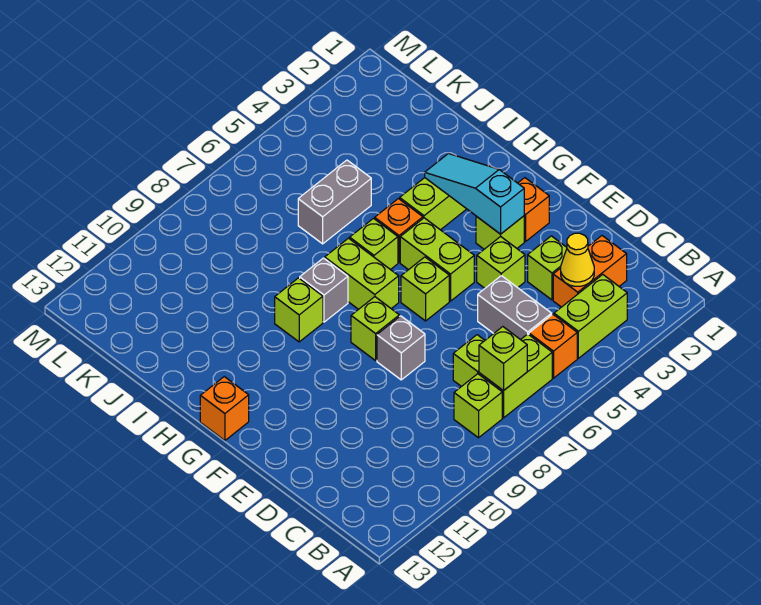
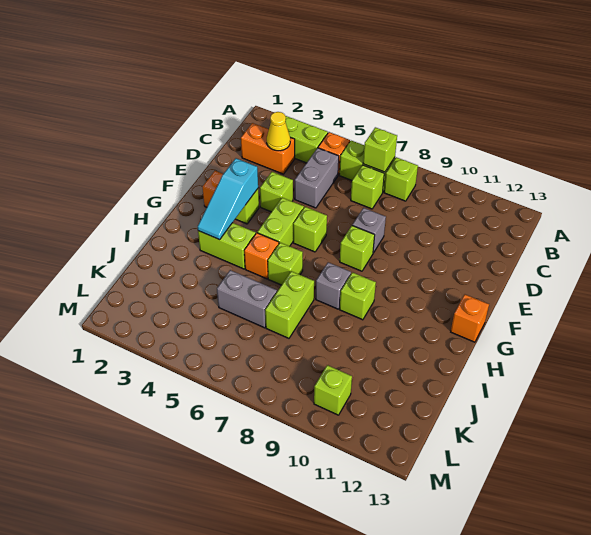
lime 1x1 brick [528,236,567,300] -> lime 1x1 brick moved to [314,365,352,415]
lime 1x2 brick [325,238,399,309] -> lime 1x2 brick moved to [265,271,314,338]

